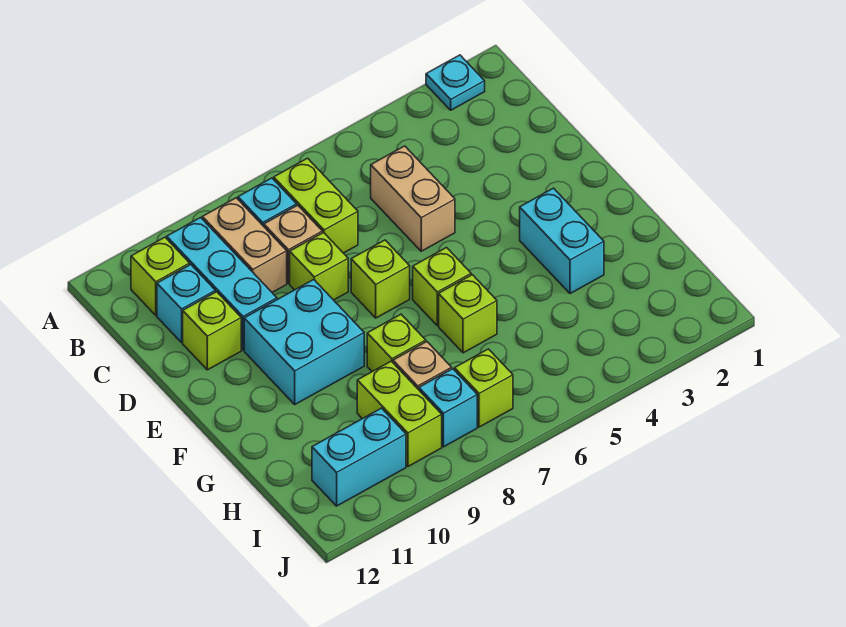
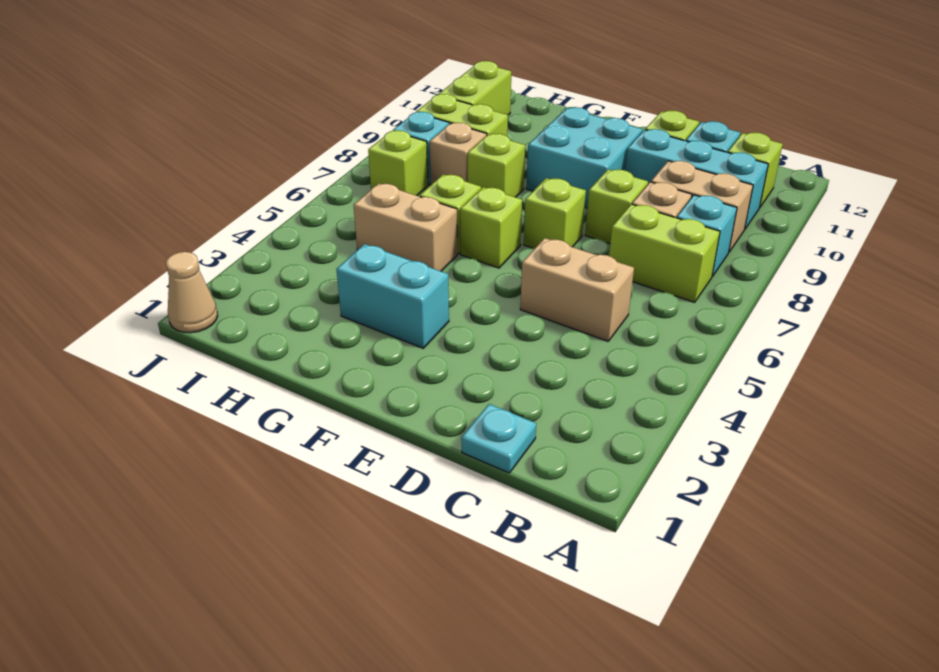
cyan 1x1 plate [426,55,485,110] -> cyan 1x1 plate moved to [461,404,536,473]
none -> tan 1x2 brick [354,183,457,271]
cyan 1x2 brick [312,408,406,506] -> lime 1x2 brick [439,61,511,115]
none -> tan 1x1 cone [166,252,218,333]

